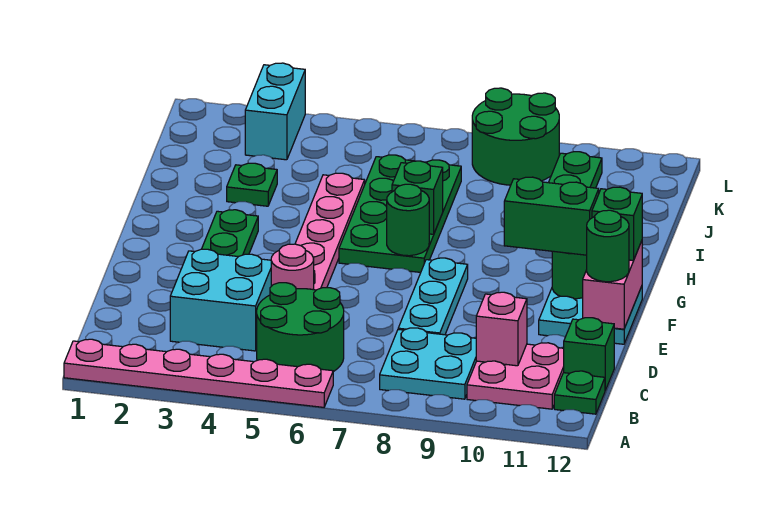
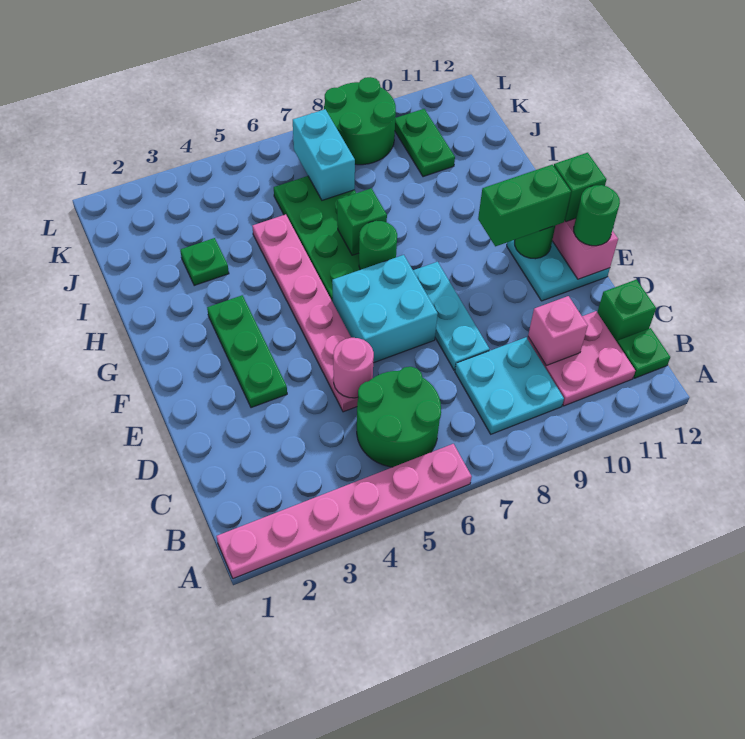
cyan 2x2 brick [170,249,271,351] -> cyan 2x2 brick moved to [332,255,438,363]
cyan 1x2 brick [245,63,305,160] -> cyan 1x2 brick moved to [293,109,355,200]

